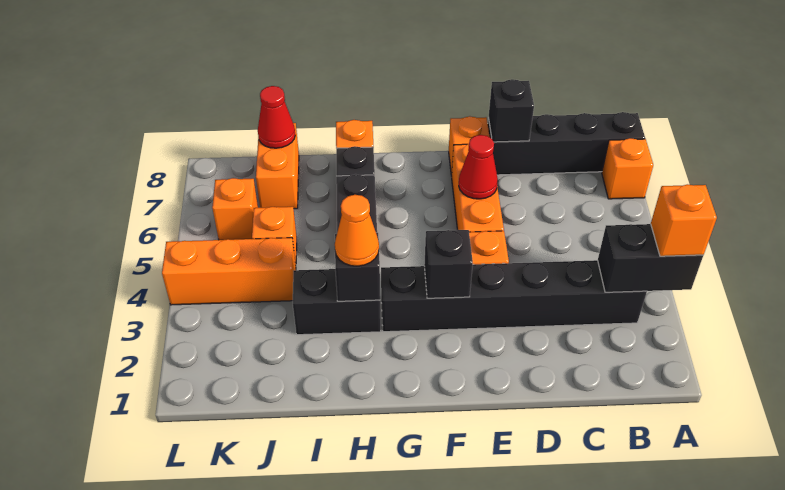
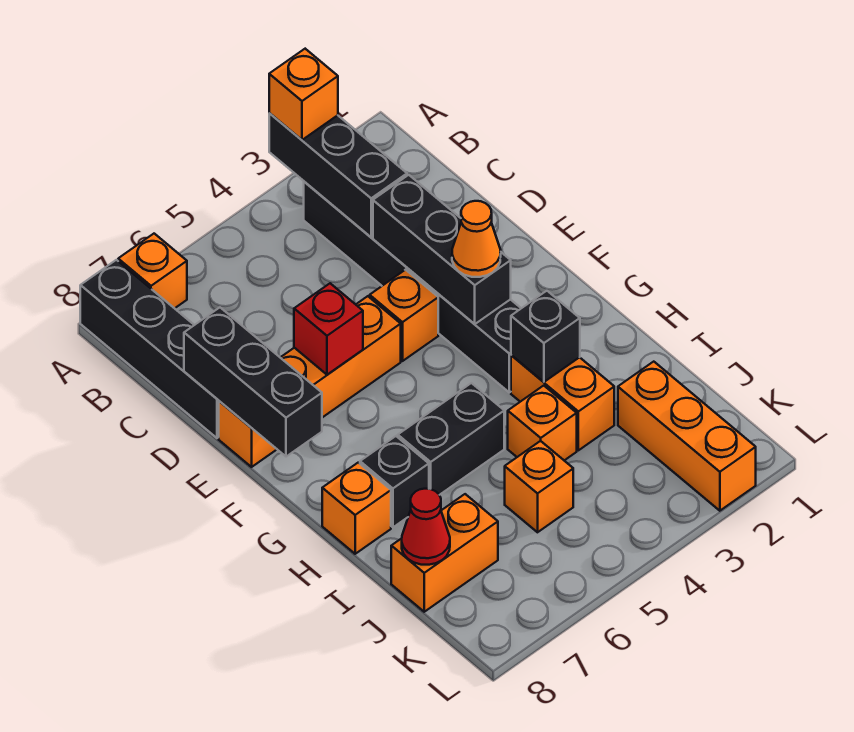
black 1x2 brick [598,224,703,292] -> black 1x3 brick [269,113,407,237]
black 1x1 brick [488,79,534,142] -> black 1x3 brick [184,308,322,457]
red 1x1 cone [459,135,498,199] -> red 1x1 brick [294,283,363,375]
black 1x1 brick [424,230,473,298] -> black 1x3 brick [373,175,511,324]
black 1x2 brick [293,269,381,335] -> orange 1x2 brick [511,355,614,450]
orange 1x1 cone [335,195,379,266] -> orange 1x1 cone moved to [452,201,501,277]
orange 1x3 brick [162,238,296,305] -> orange 1x3 brick moved to [618,362,756,511]
orange 1x1 brick [212,178,258,240] -> orange 1x1 brick moved to [508,386,577,460]

